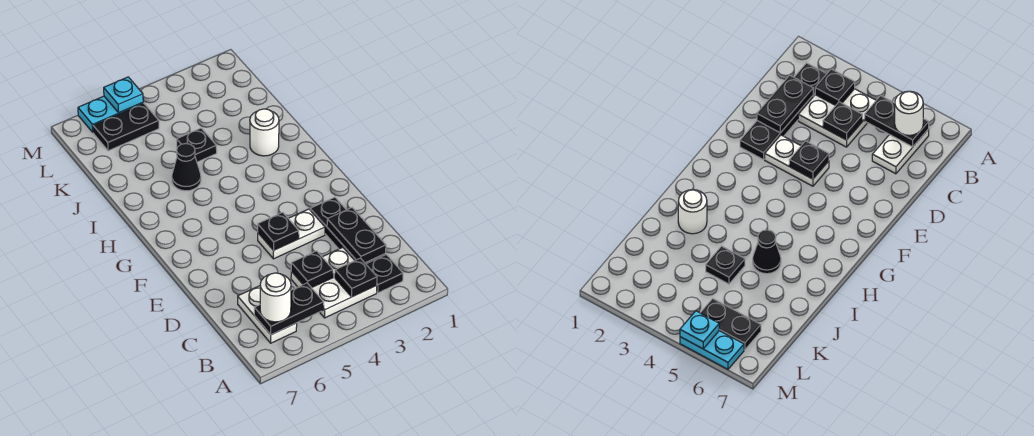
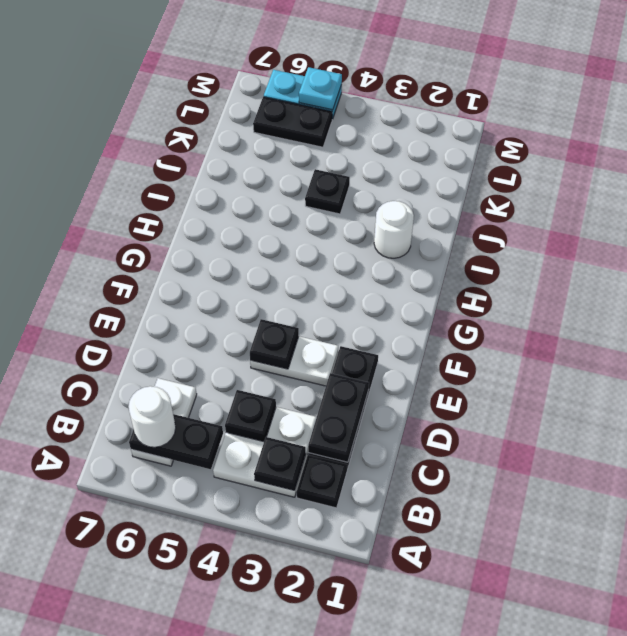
black 1x1 cone [172,144,201,191] -> none

